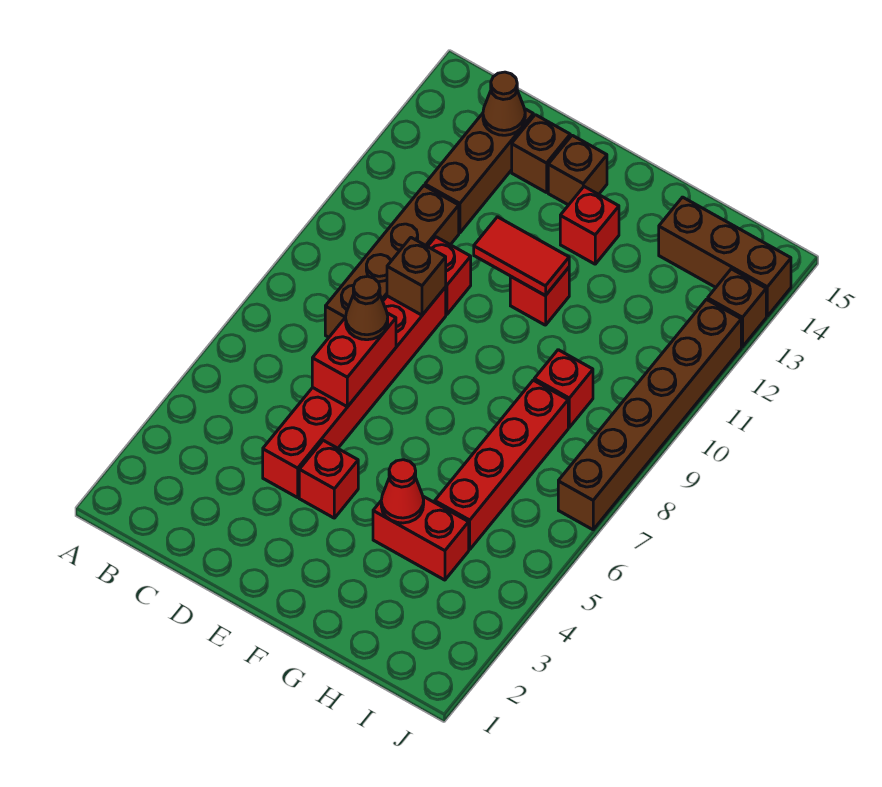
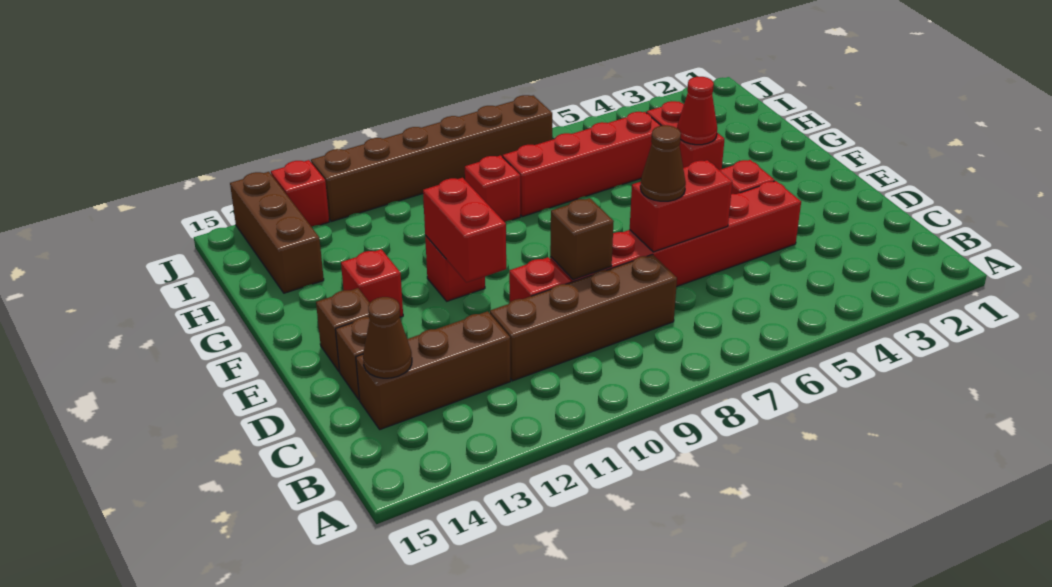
red 1x2 tile [474,217,569,296] -> red 1x2 brick [423,178,506,282]
brown 1x1 brick [708,269,766,347] -> red 1x1 brick [271,160,329,227]

